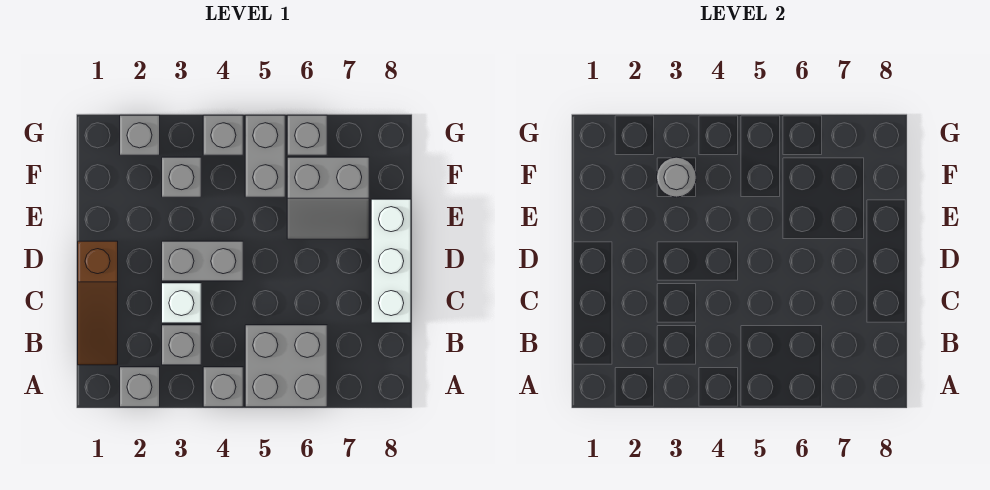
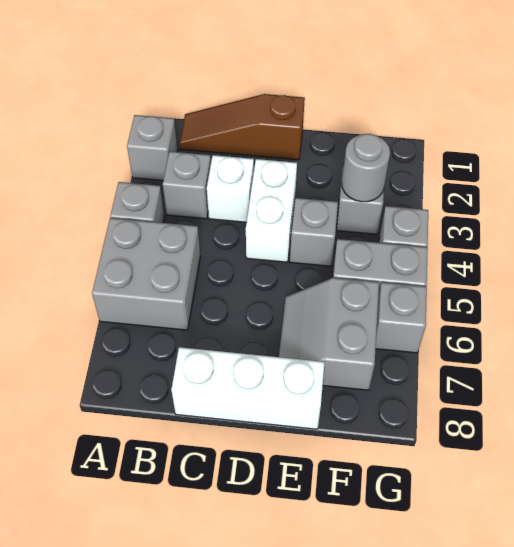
grey 1x2 brick [162,241,243,281] -> white 1x2 brick [246,159,297,262]
grey 1x1 brick [120,115,160,155] -> grey 1x1 brick moved to [290,198,338,266]

